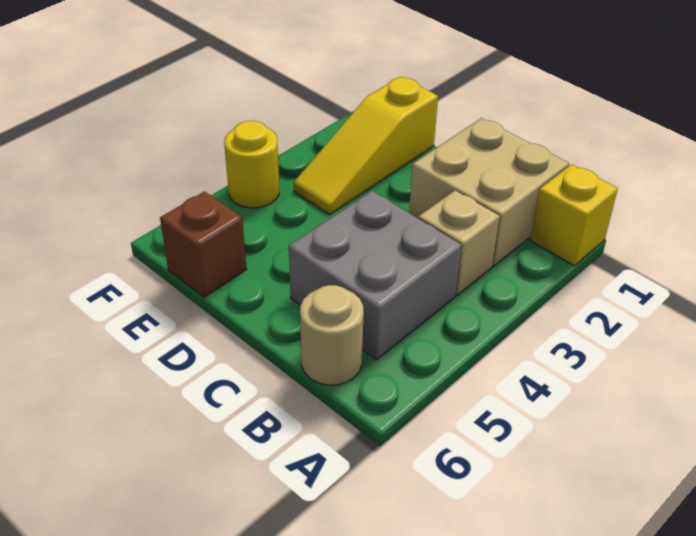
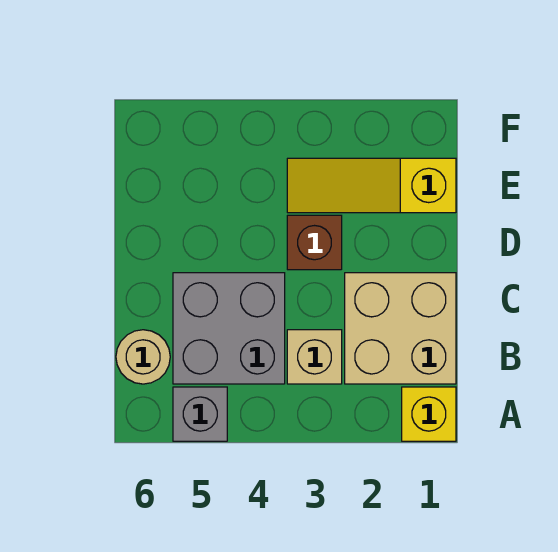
none -> grey 1x1 brick [173,387,227,441]
brown 1x1 brick [160,192,246,297] -> brown 1x1 brick moved to [287,215,342,270]
yellow 1x1 round brick [224,121,279,208] -> none

